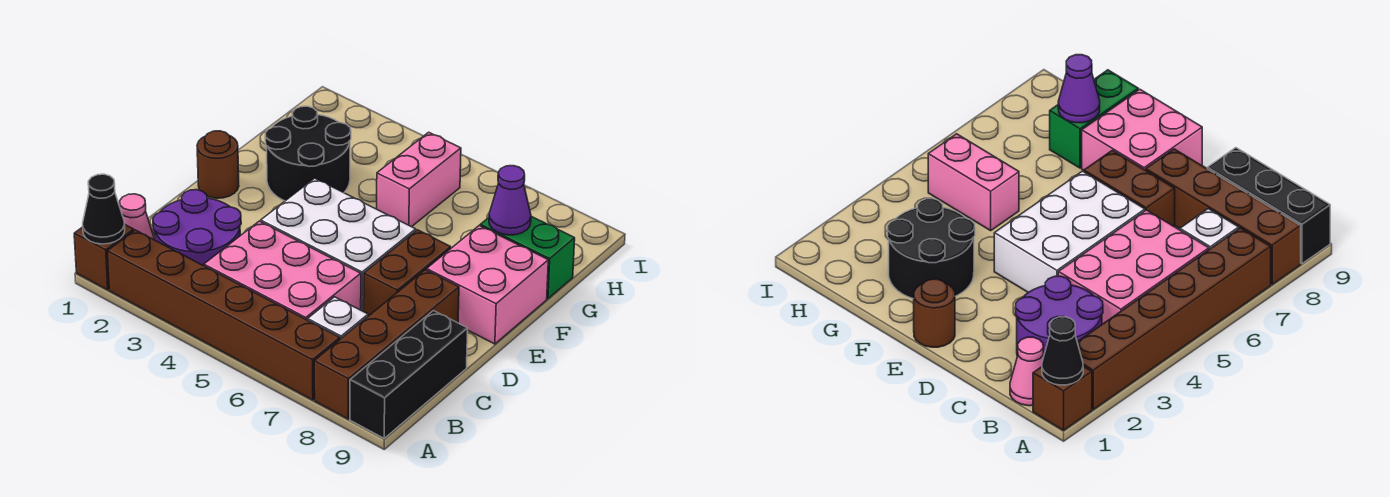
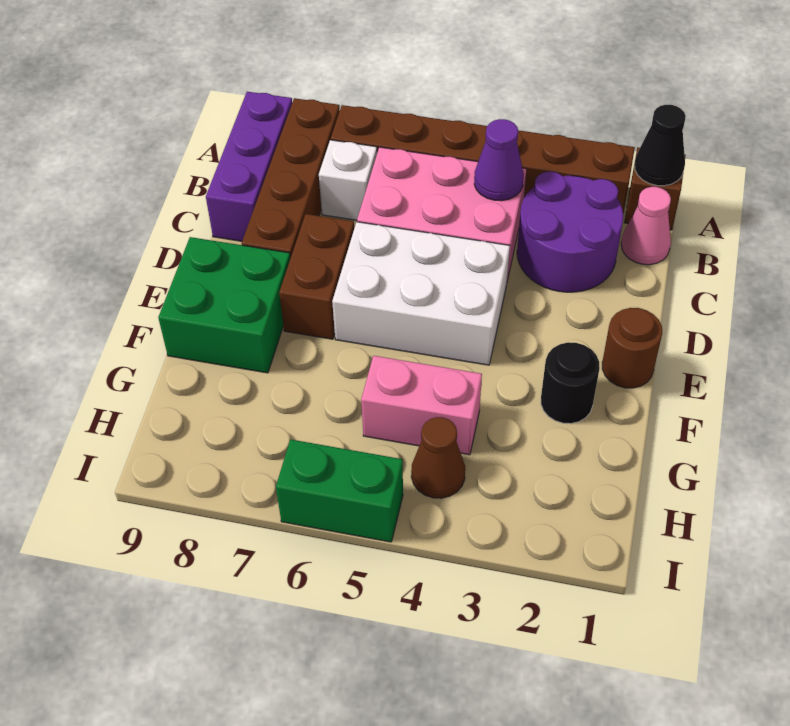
black 1x3 brick [350,311,468,438] -> purple 1x3 brick [206,92,292,241]
pink 2x2 brick [427,226,548,344] -> green 2x2 brick [158,237,290,373]
black 2x2 round brick [265,106,351,201] -> black 1x1 round brick [541,342,600,424]
pink 1x2 brick [377,132,461,227] -> pink 1x2 brick turned to [361,356,482,455]
green 1x2 brick [480,216,575,299] -> green 1x2 brick moved to [276,439,403,542]
purple 1x1 cone [489,166,531,235] -> purple 1x1 cone moved to [474,119,524,201]
none -> brown 1x1 cone [411,417,465,498]

